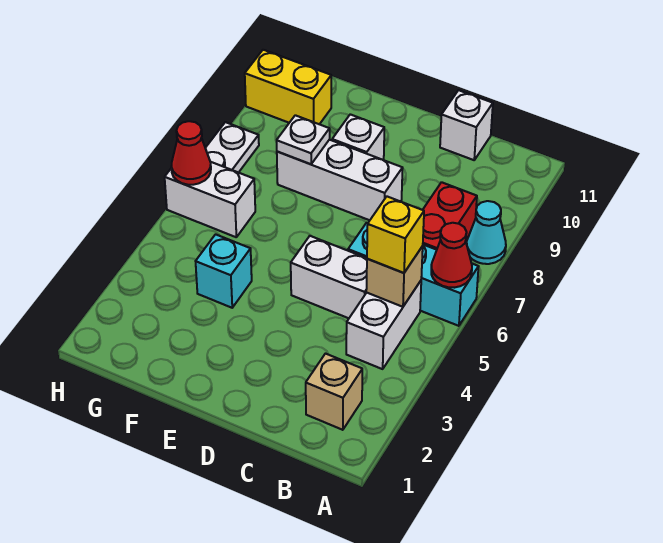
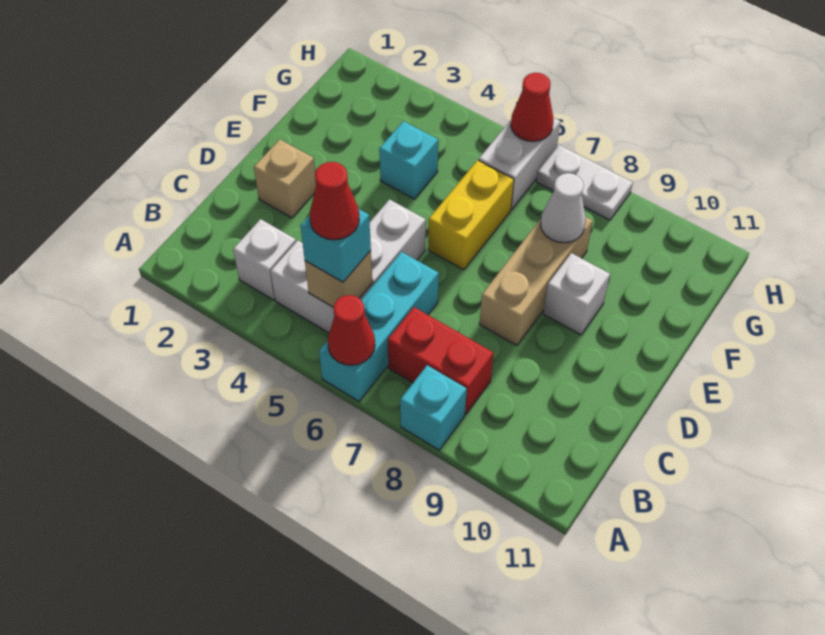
cyan 1x1 cone [467,201,506,264] -> cyan 1x1 brick [400,365,467,450]
tan 1x1 brick [306,354,362,430] -> tan 1x1 brick moved to [254,139,316,218]
yellow 1x1 brick [367,197,424,273] -> cyan 1x1 brick [301,209,371,282]
none -> red 1x1 cone [310,162,359,240]
white 1x1 brick [440,90,493,160] -> white 1x1 brick moved to [233,219,296,300]
white 1x3 brick [277,140,403,220] -> tan 1x3 brick [480,216,593,345]
white 1x1 plate [277,115,330,164] -> white 1x1 cone [541,173,586,243]
yellow 1x2 brick [245,50,331,124] -> yellow 1x2 brick moved to [428,160,514,270]

